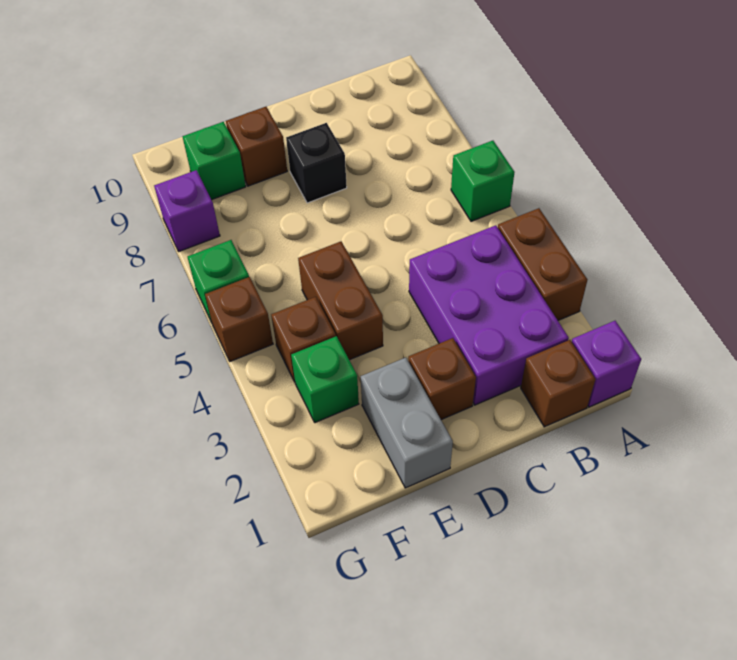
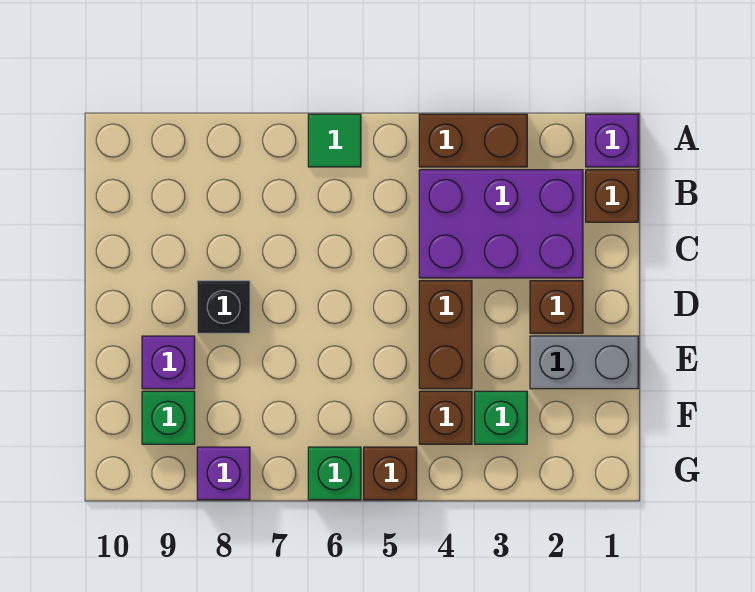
green 1x1 brick [451,141,515,221] -> green 1x1 tile [308,114,361,167]
brown 1x2 brick [298,241,383,360] -> brown 1x2 brick turned to [419,281,472,389]
brown 1x1 brick [226,107,287,186] -> purple 1x1 brick [142,336,195,389]

